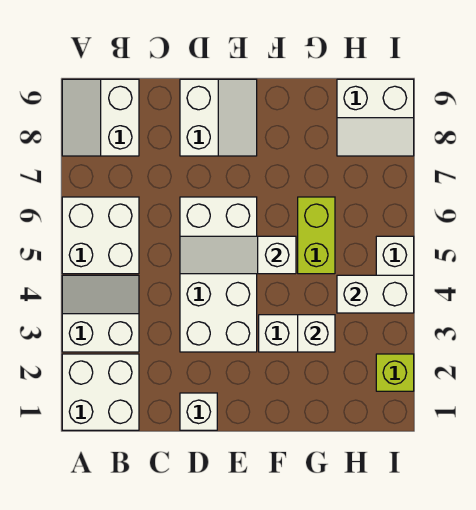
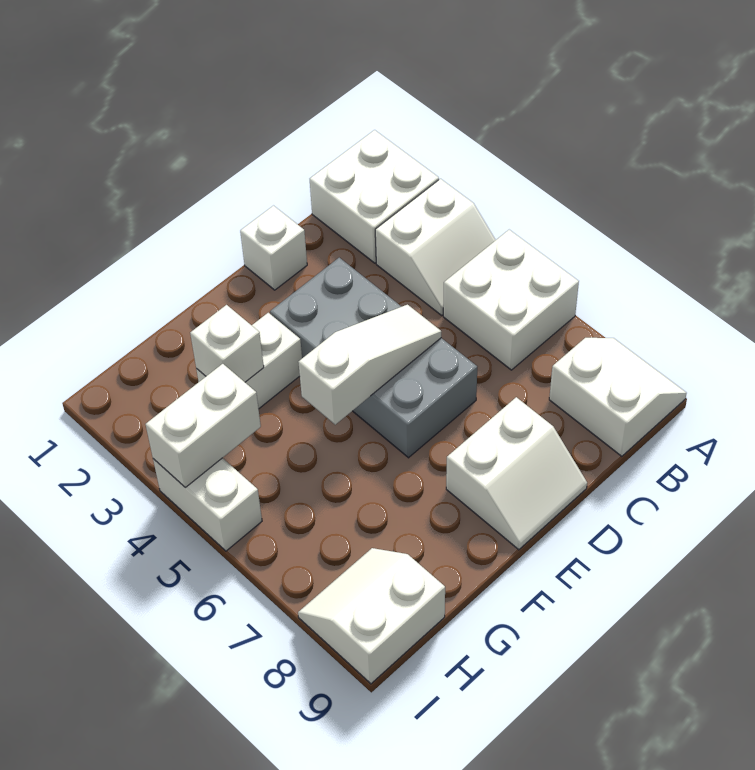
white 2x4 brick [180,197,257,352] -> grey 2x4 brick [270,258,477,458]
white 2x2 slope [180,79,257,156] -> white 2x2 slope turned to [446,397,587,550]
lime 1x2 brick [298,197,335,274] -> none
lime 1x1 brick [376,354,414,391] -> none

